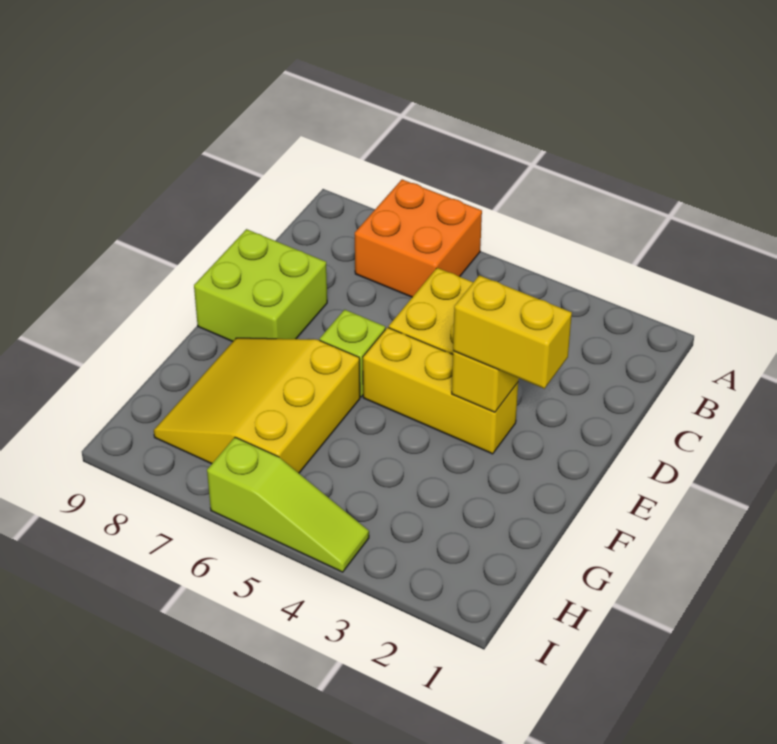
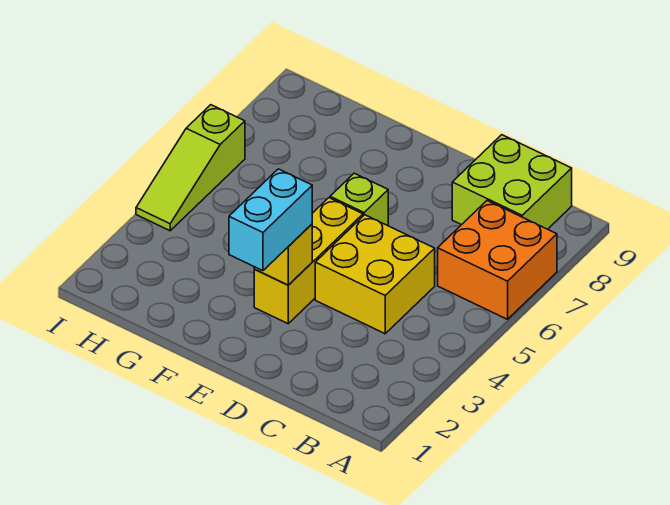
lime 2x2 brick [194,229,327,342] -> lime 2x2 brick moved to [452,135,572,229]
yellow 1x2 brick [453,275,572,389] -> cyan 1x2 brick [229,169,312,271]
yellow 3x3 slope [154,338,360,473] -> none

